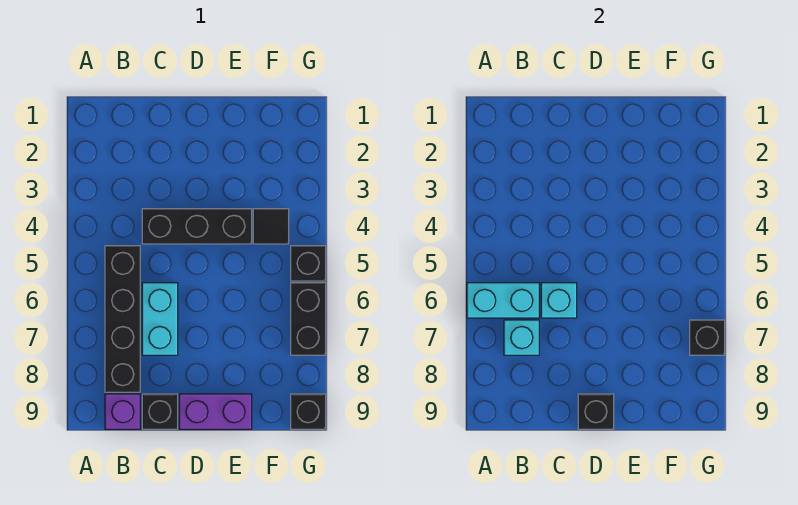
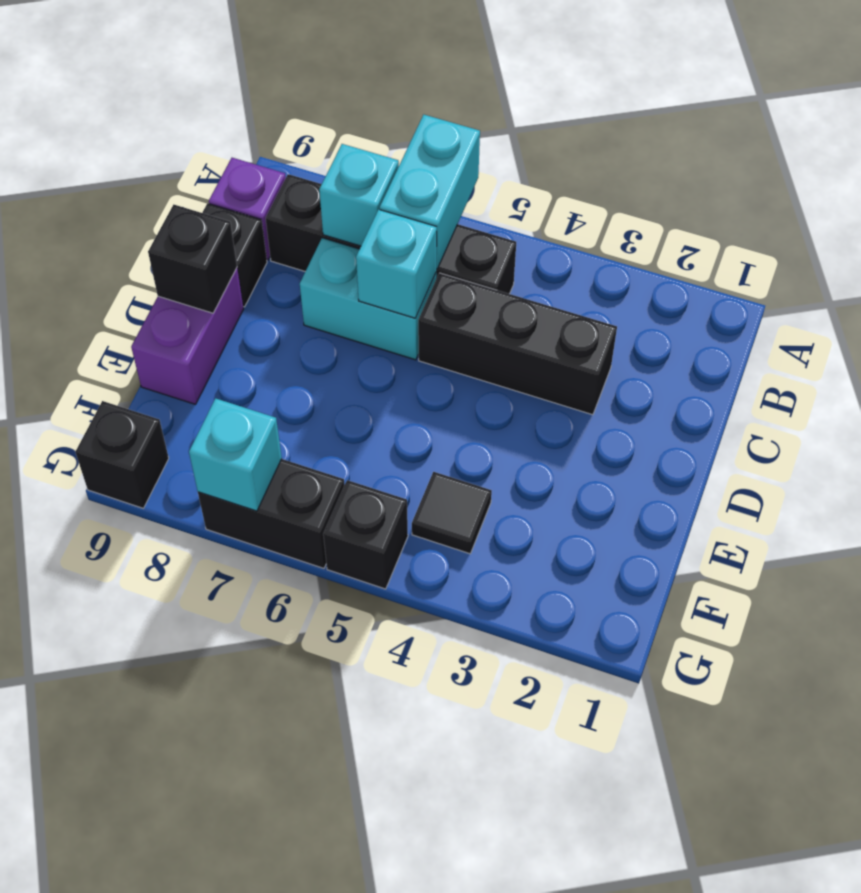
black 1x3 brick [142,209,252,244] -> black 1x3 brick turned to [418,273,617,415]
black 1x1 brick [690,320,725,355] -> cyan 1x1 brick [189,398,282,511]

